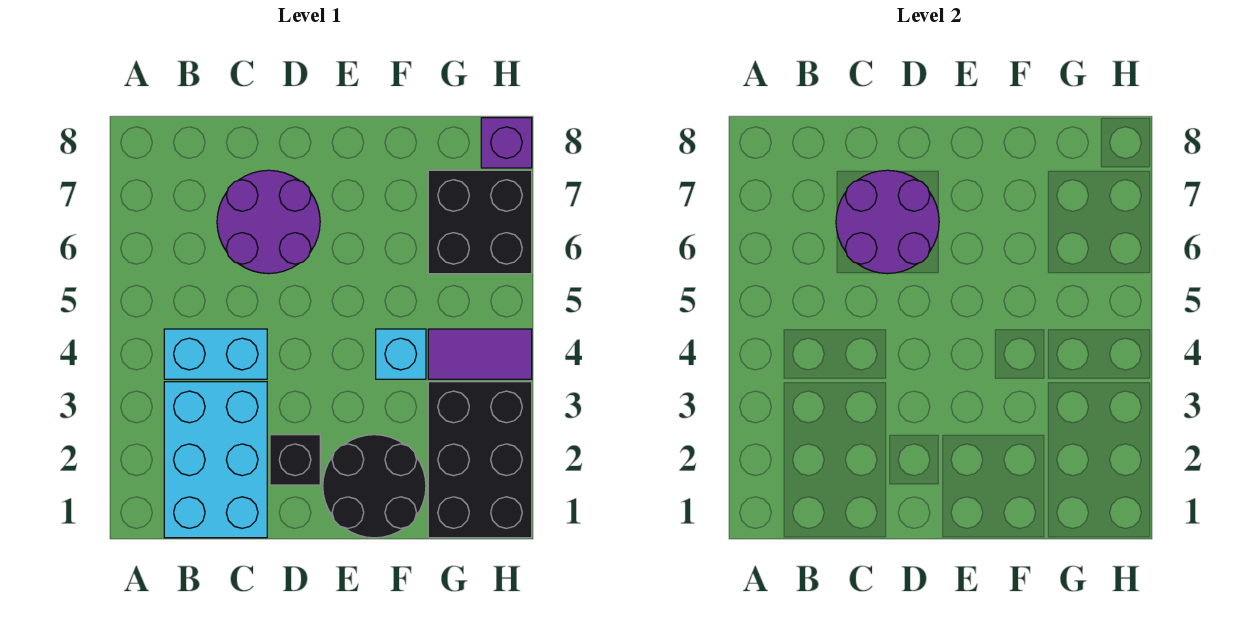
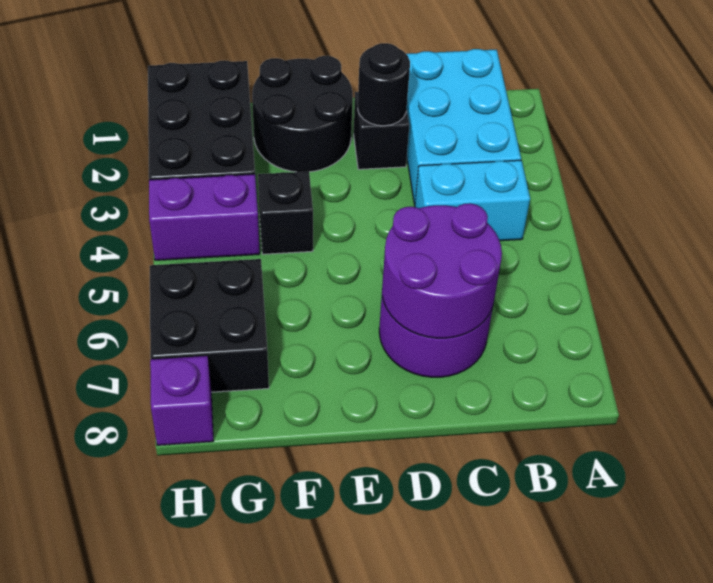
none -> black 1x1 round brick [358,43,410,126]
cyan 1x1 brick [376,329,426,379] -> black 1x1 brick [258,171,313,254]
purple 1x2 tile [428,329,532,379] -> purple 1x2 brick [149,174,260,260]

